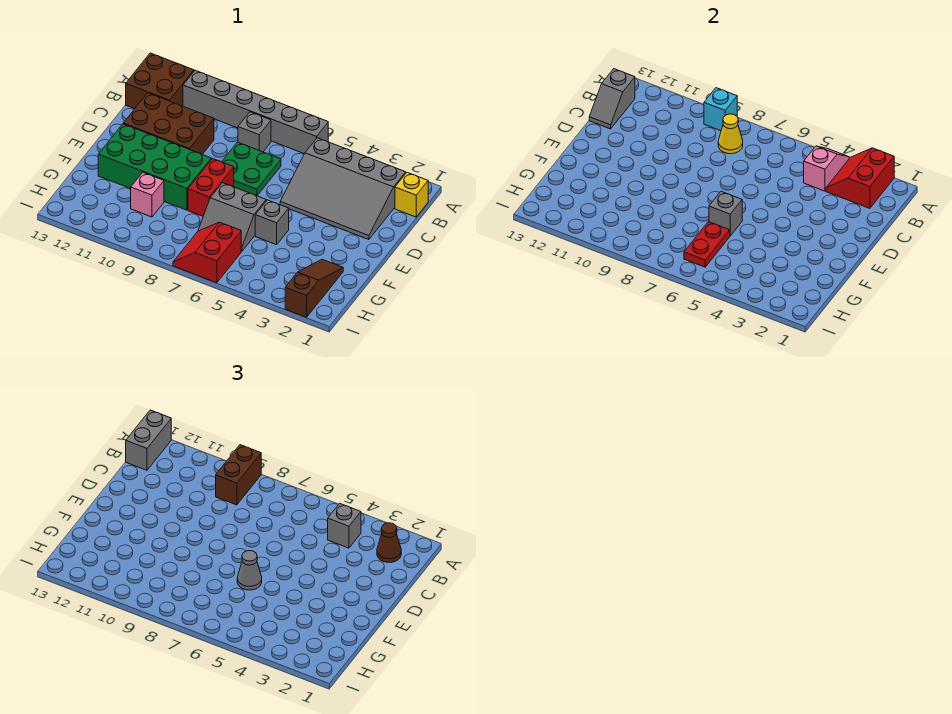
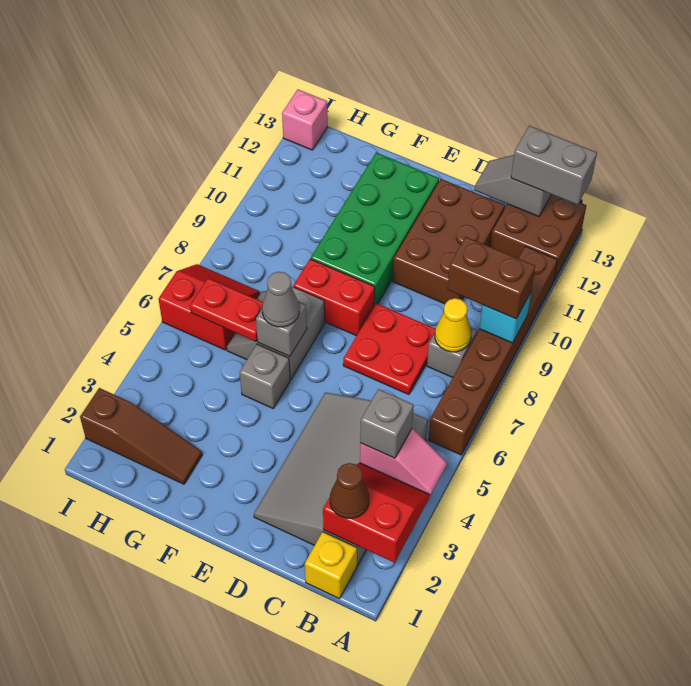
grey 1x6 brick [183,70,328,154] -> brown 1x6 brick [428,246,557,455]
green 2x2 plate [222,142,281,196] -> red 2x2 plate [343,303,435,395]
pink 1x1 brick [131,172,164,217] -> pink 1x1 brick moved to [282,90,328,150]

